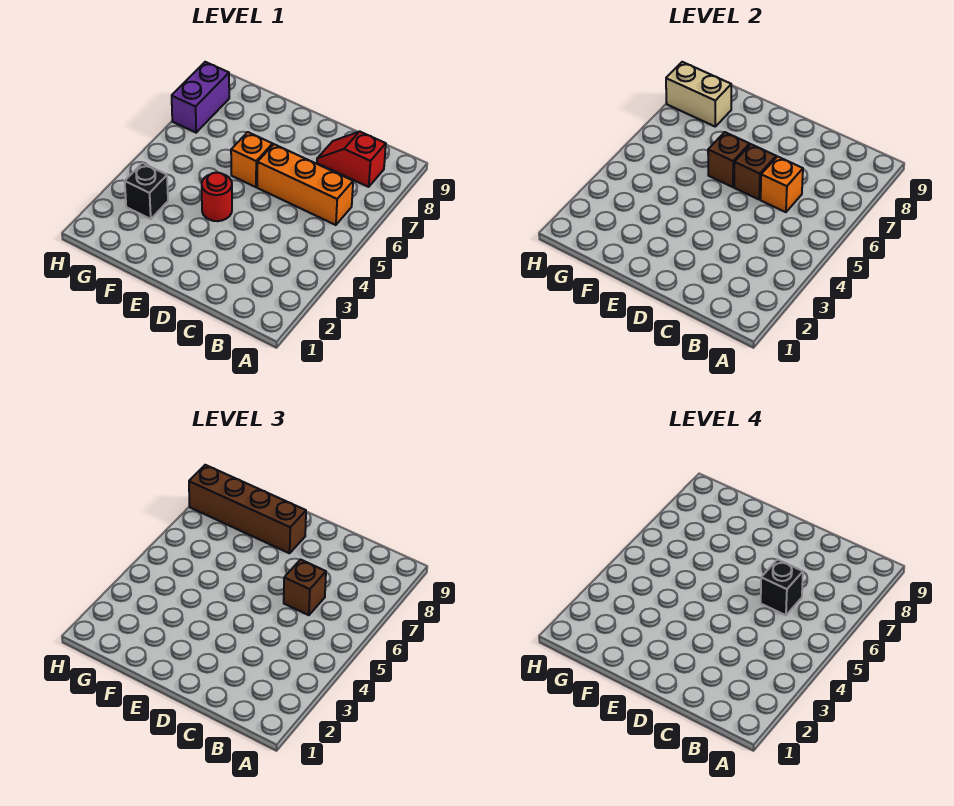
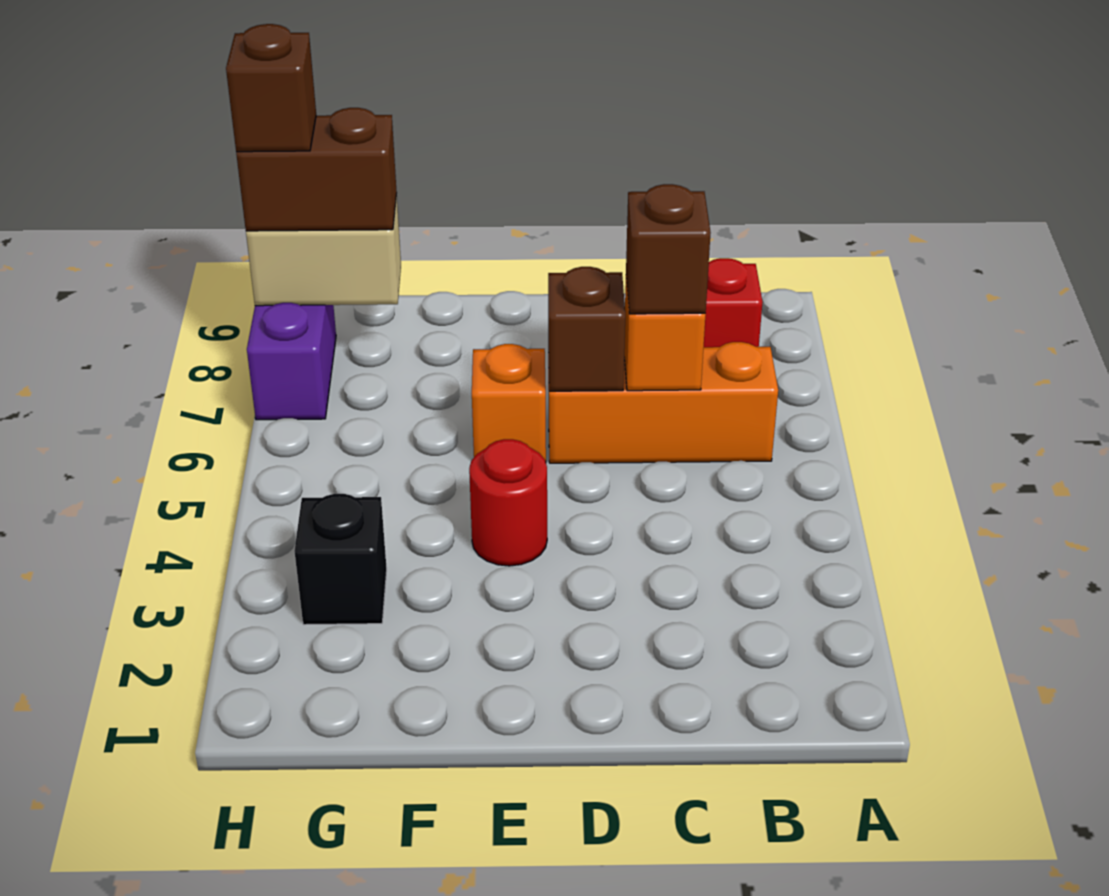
black 1x1 brick [761,560,803,615] -> none
brown 1x1 brick [708,132,750,187] -> brown 1x1 brick moved to [226,24,316,152]
brown 1x4 brick [189,465,306,553] -> brown 1x2 brick [236,108,397,231]

